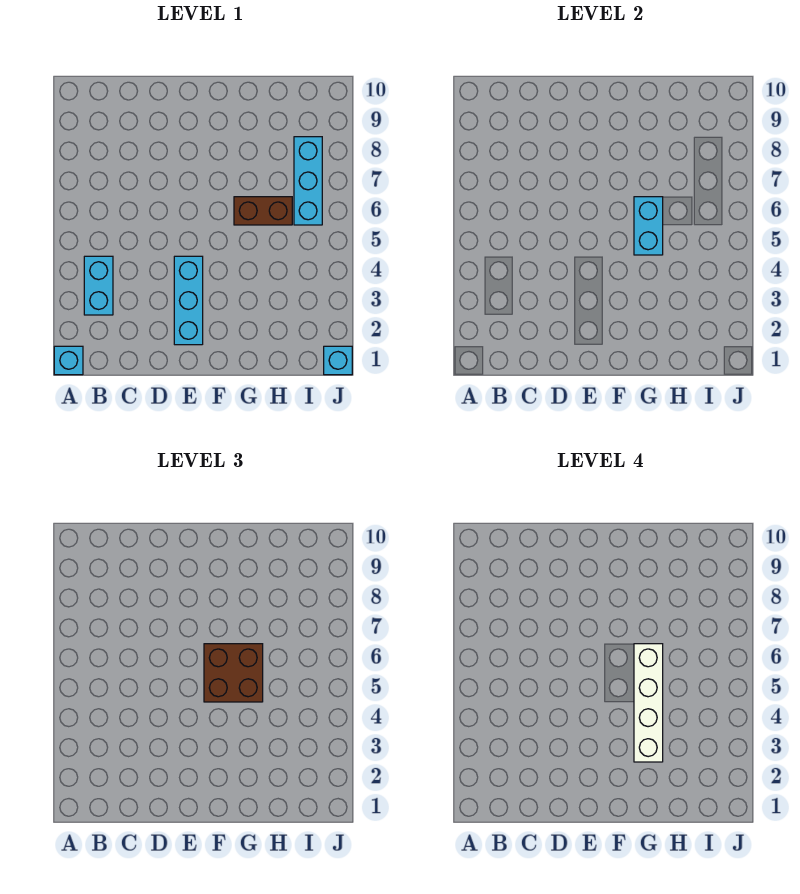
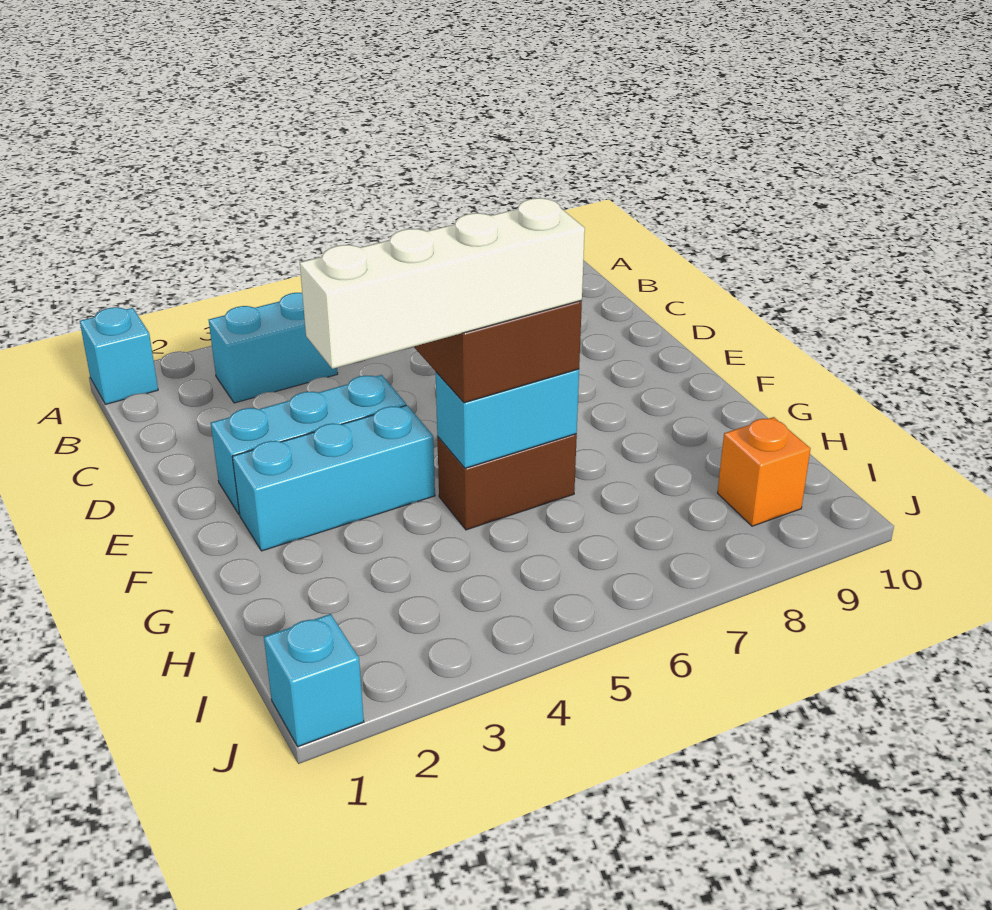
brown 1x2 brick [234,197,292,225] -> brown 1x2 brick turned to [437,434,577,530]
cyan 1x3 brick [294,137,322,225] -> cyan 1x3 brick moved to [232,405,435,551]
none -> orange 1x1 brick [718,417,811,526]

